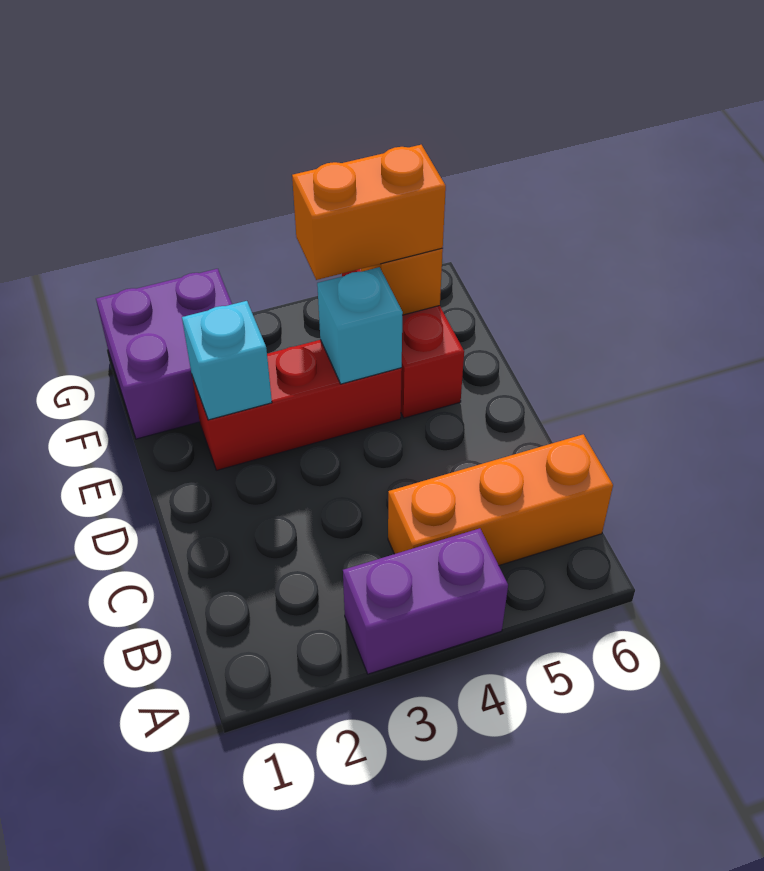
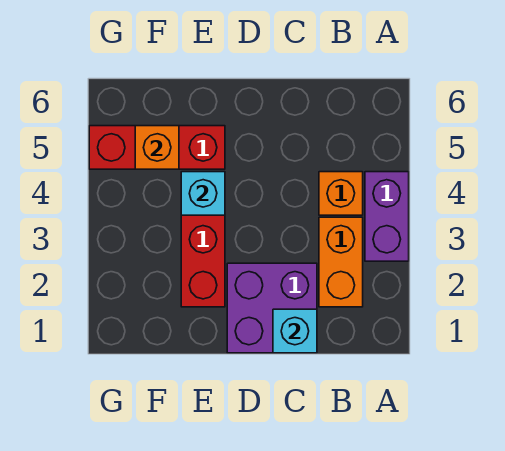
orange 1x3 brick [388,434,613,565] -> orange 1x1 brick [319,172,363,215]
cyan 1x1 brick [182,301,272,420] -> cyan 1x1 brick moved to [273,309,317,353]
purple 2x2 brick [96,269,232,439] -> purple 2x2 brick moved to [227,263,317,353]
orange 1x2 brick [292,145,446,280] -> orange 1x2 brick moved to [319,217,363,307]

